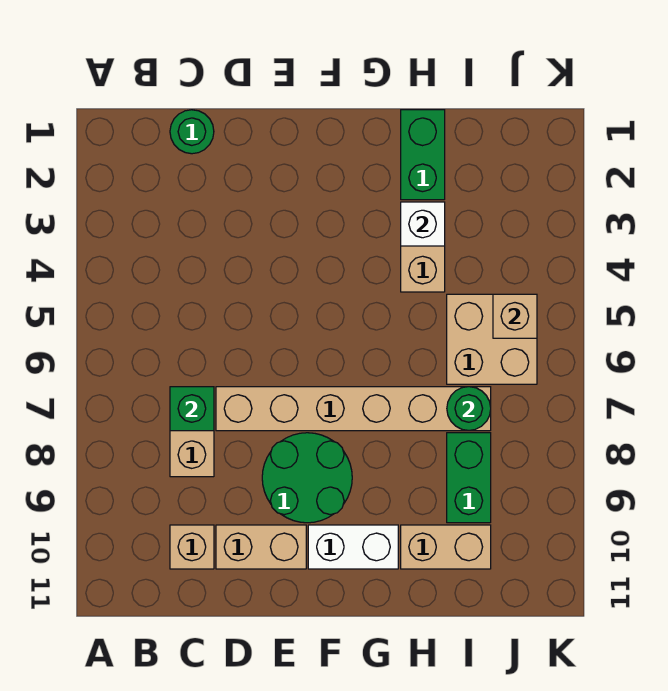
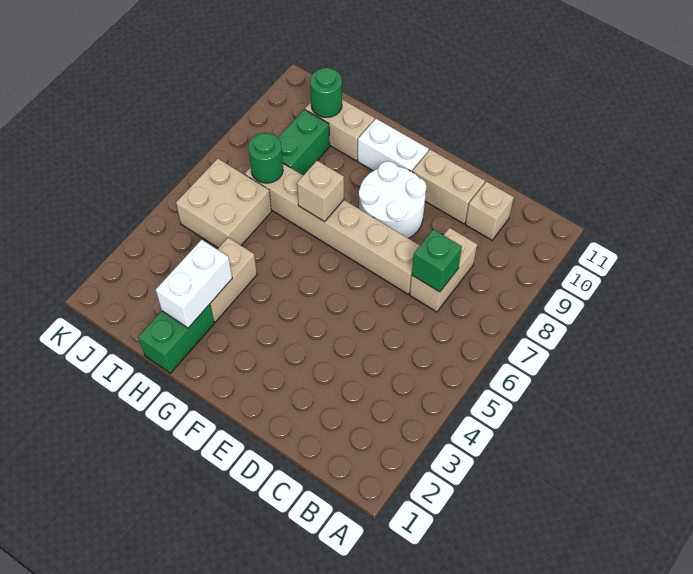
green 1x1 round brick [170,110,214,154] -> green 1x1 round brick moved to [310,68,342,117]
green 2x2 round brick [262,433,352,523] -> white 2x2 round brick [359,161,427,238]
white 1x1 brick [401,202,445,246] -> white 1x2 brick [156,240,232,328]
tan 1x1 brick [493,294,537,338] -> tan 1x1 brick moved to [297,161,344,222]

